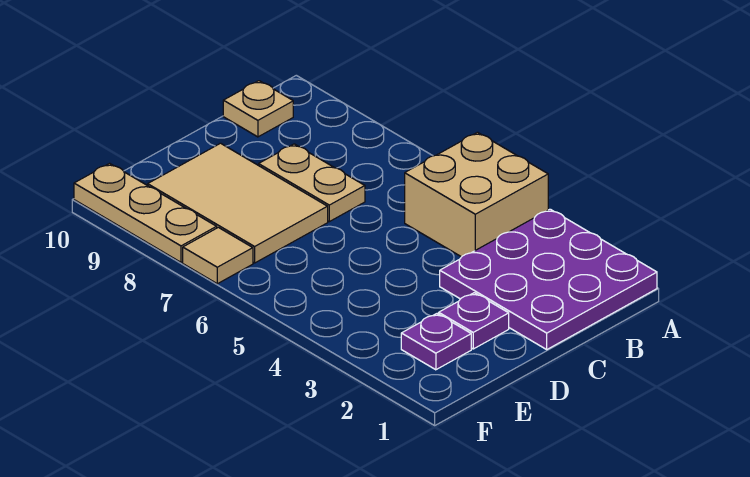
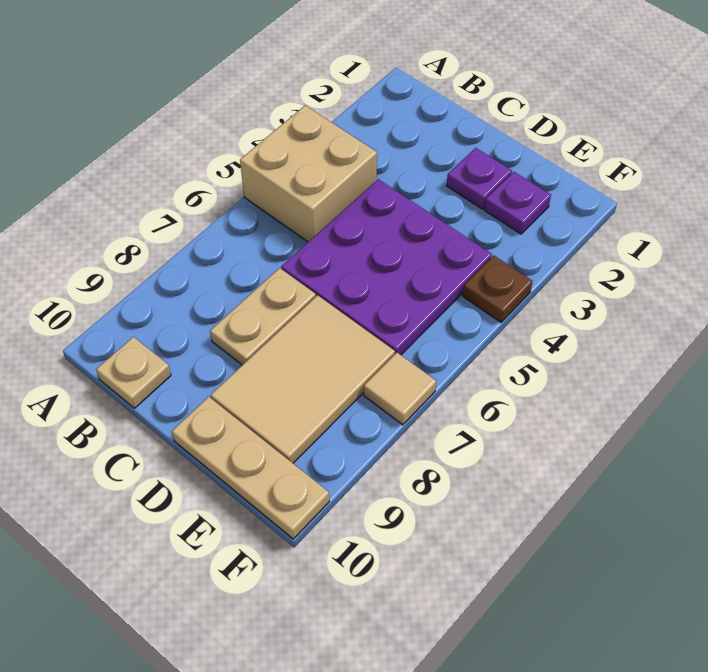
purple 3x3 plate [440,209,657,349] -> purple 3x3 plate moved to [281,179,492,355]
none -> brown 1x1 plate [463,256,533,322]
tan 1x3 plate [74,163,217,262] -> tan 1x3 plate turned to [172,397,329,539]

